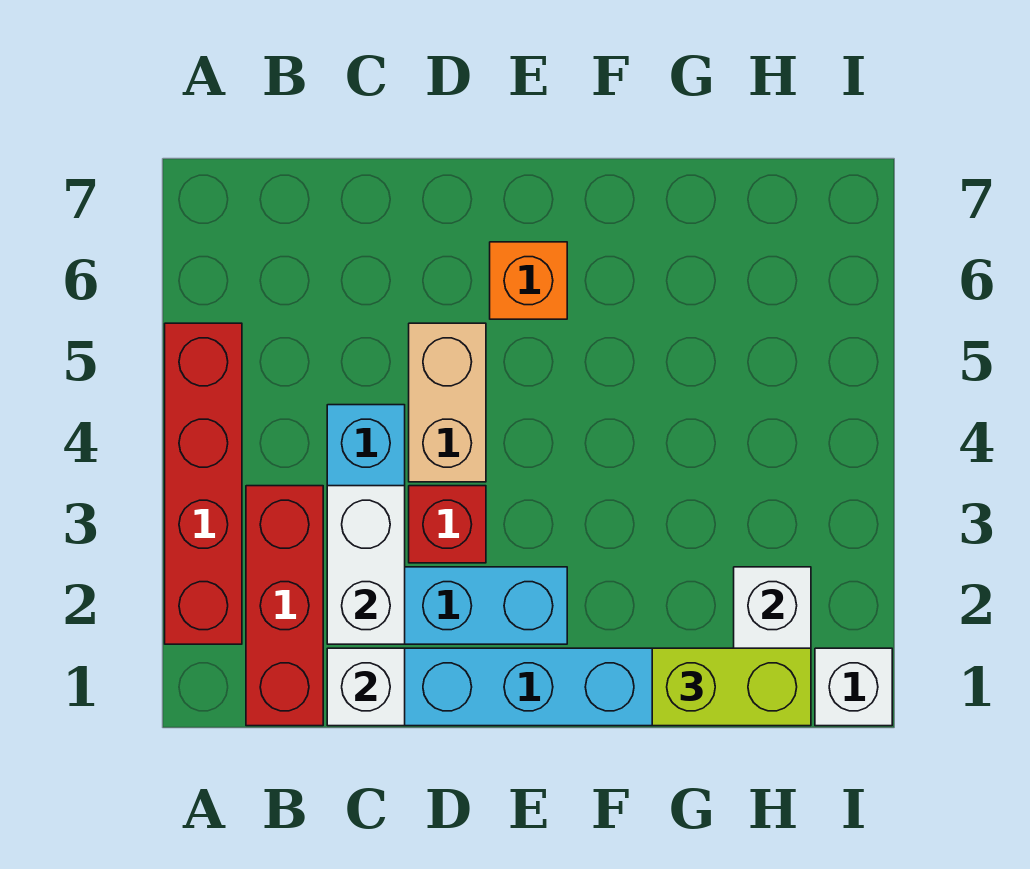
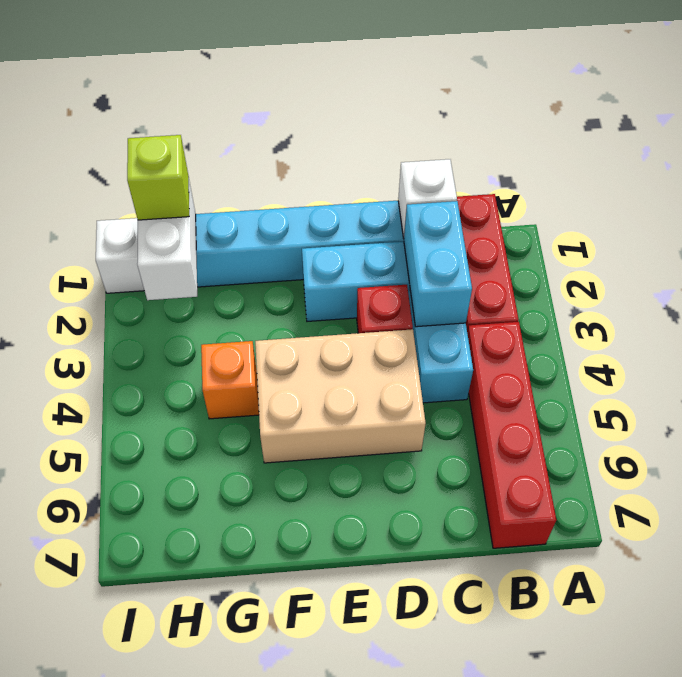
red 1x4 brick [165,323,242,644] -> red 1x4 brick moved to [467,322,556,548]
white 1x2 brick [327,486,405,644] -> cyan 1x2 brick [404,201,472,327]
tan 1x2 brick [409,323,486,482] -> tan 2x3 brick [255,329,426,463]
orange 1x1 brick [490,242,567,319] -> orange 1x1 brick moved to [201,341,259,419]
lime 1x2 brick [652,648,811,726] -> lime 1x1 brick [127,135,189,220]

